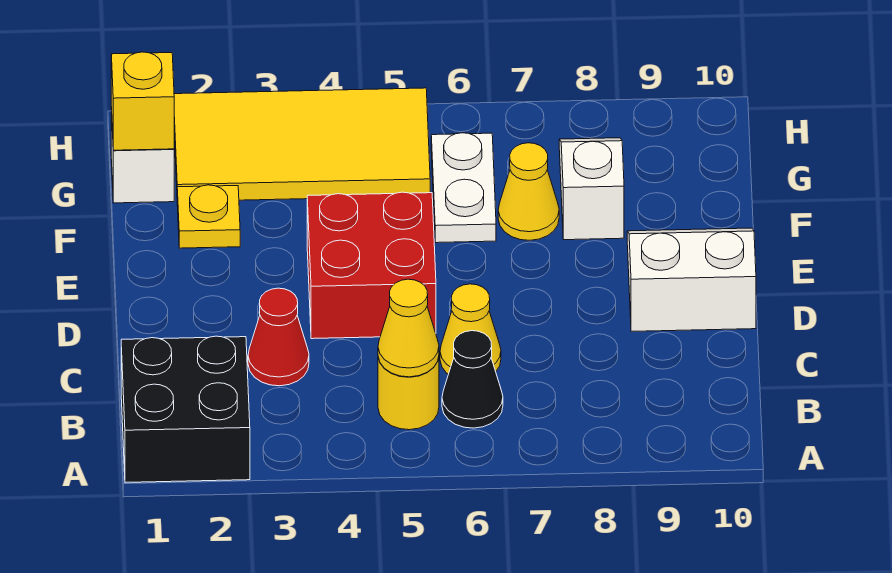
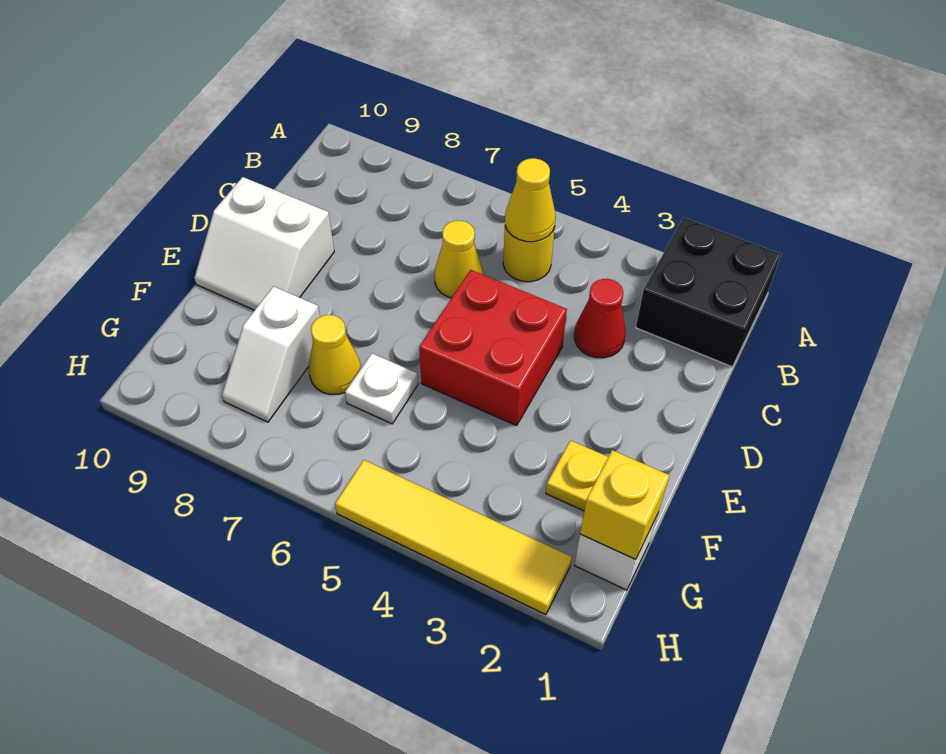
black 1x1 cone [442,331,503,428] -> none
white 1x2 plate [431,133,496,243] -> white 1x1 plate [345,353,418,424]
yellow 2x4 tile [174,88,430,200] -> yellow 1x4 tile [335,460,572,615]

